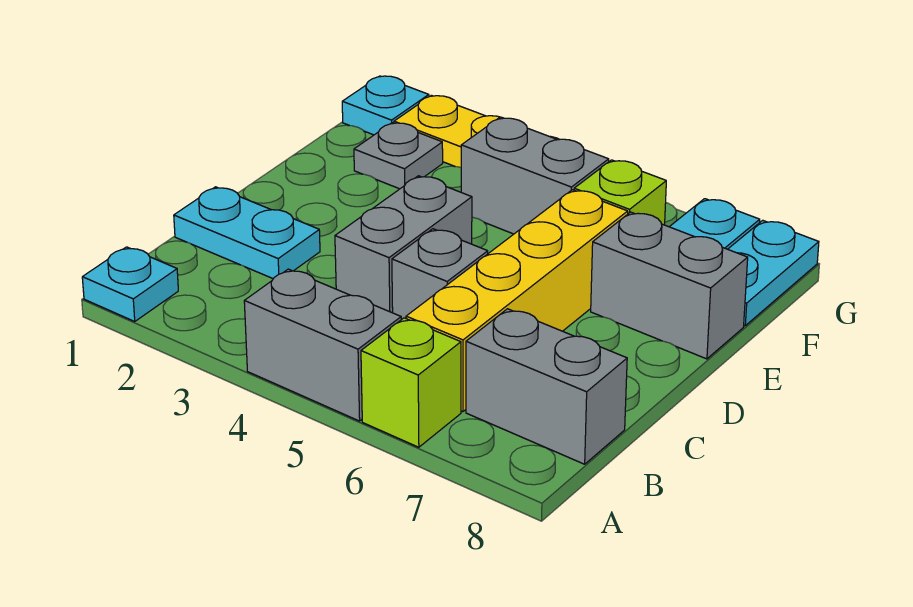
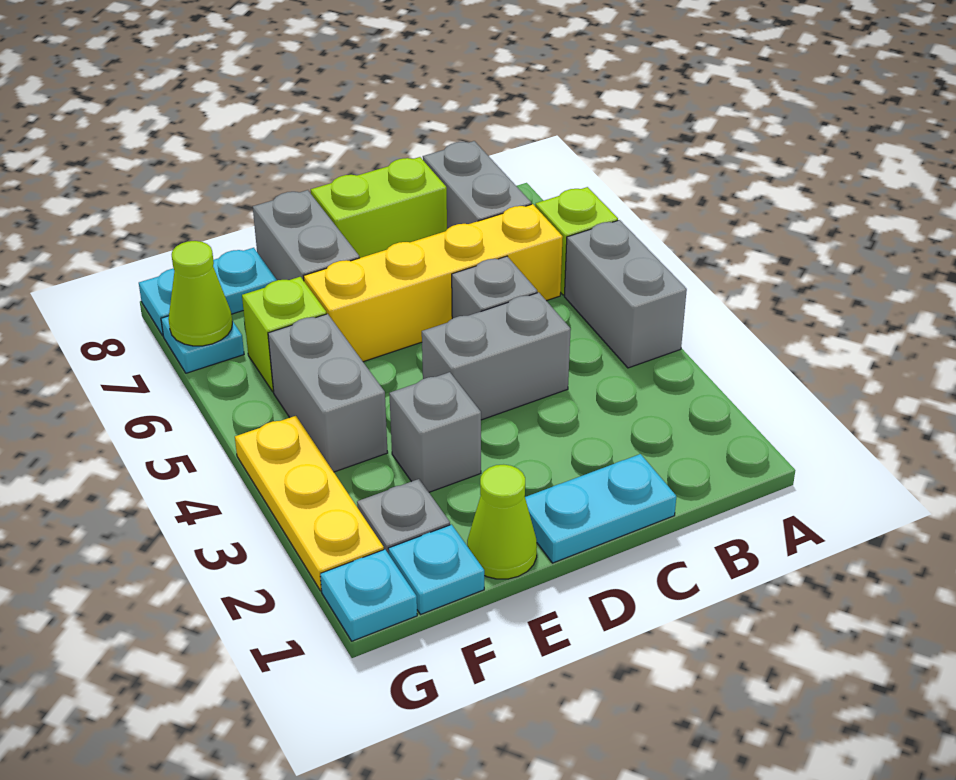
cyan 1x1 plate [82,247,178,321] -> cyan 1x1 plate moved to [388,525,484,615]
cyan 1x2 plate [174,187,320,278] -> cyan 1x2 plate turned to [525,454,676,563]
none -> lime 1x2 brick [311,157,447,258]
none -> lime 1x1 cone [467,465,537,579]
none -> grey 1x1 brick [389,372,481,492]
none -> lime 1x1 cone [168,241,232,346]

